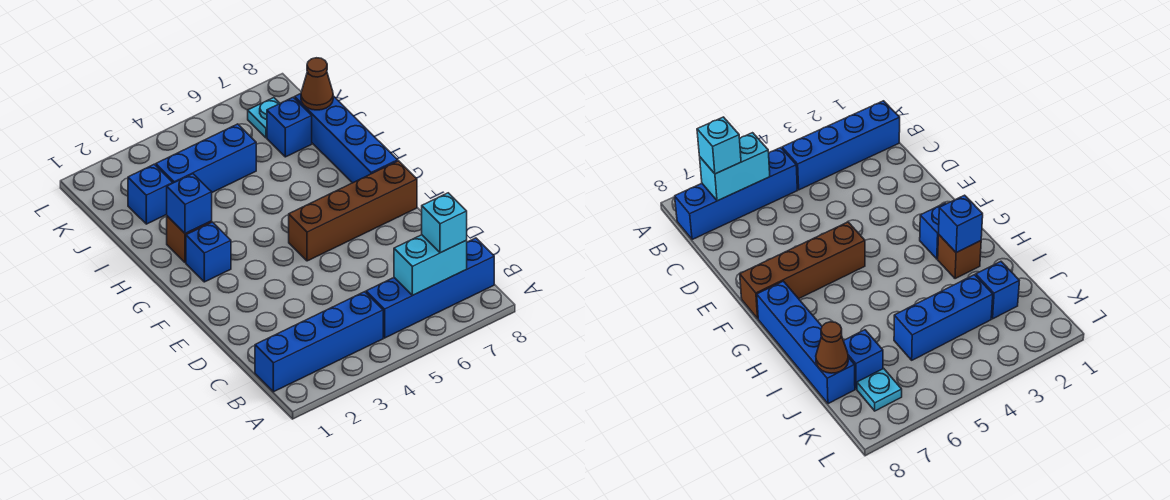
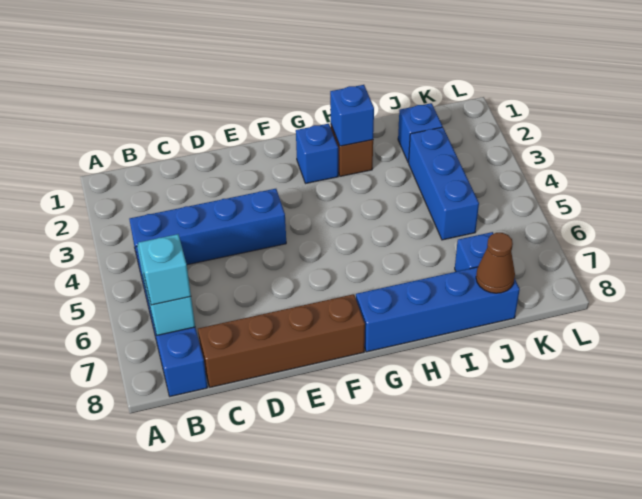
blue 1x4 brick [255,292,383,392] -> blue 1x4 brick turned to [129,189,286,268]
brown 1x4 brick [289,161,417,261] -> brown 1x4 brick turned to [198,294,365,387]
cyan 1x1 plate [248,98,280,138] -> none

